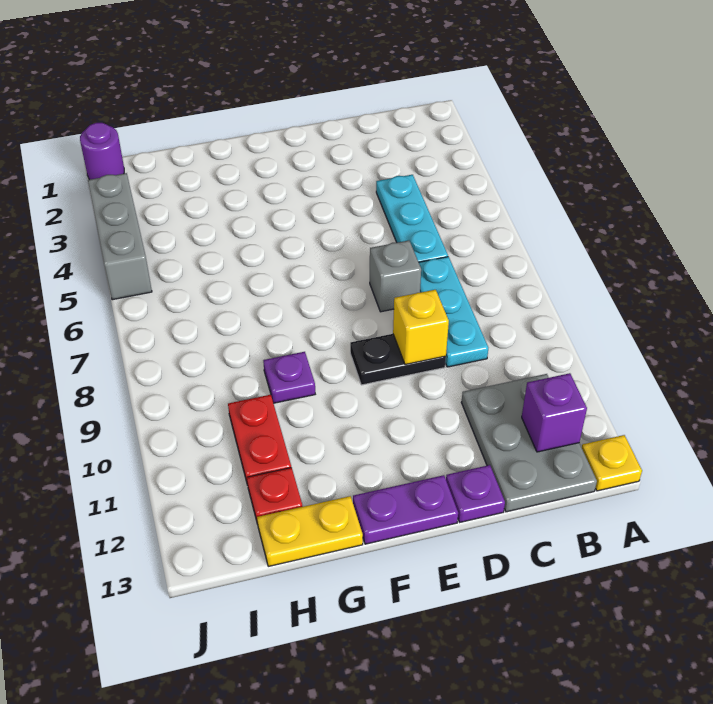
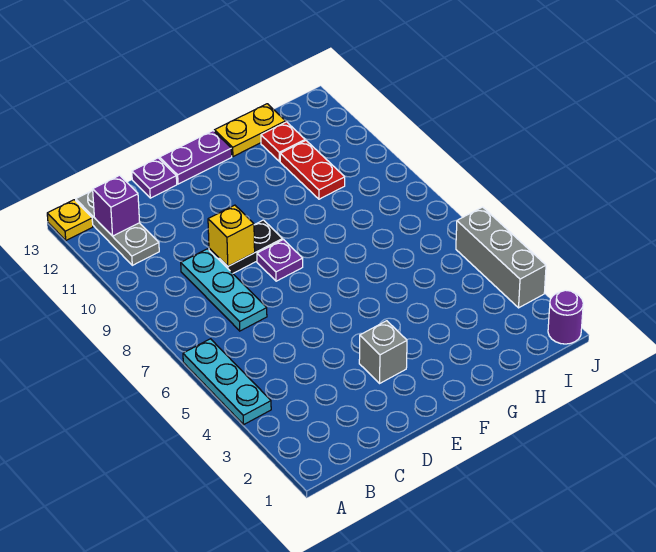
grey 2x3 plate [461,374,597,512] -> grey 1x3 plate [76,190,159,265]
cyan 1x3 plate [376,175,448,262] -> cyan 1x3 plate moved to [183,339,271,425]
grey 1x1 brick [370,241,421,312] -> grey 1x1 brick moved to [359,321,407,383]
purple 1x1 plate [263,352,315,403] -> purple 1x1 plate moved to [257,240,303,281]

